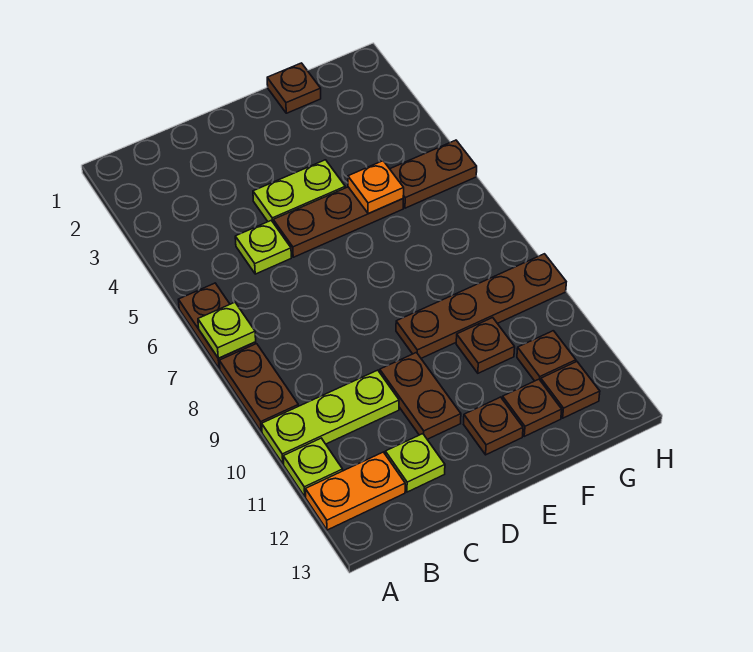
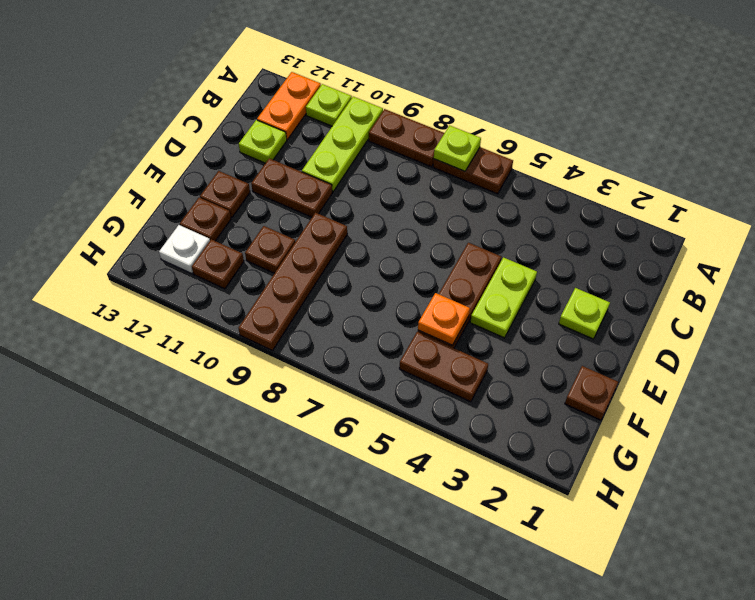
lime 1x1 plate [235,220,291,274] -> lime 1x1 plate moved to [559,288,610,339]
brown 1x2 plate [390,140,477,208] -> brown 1x2 plate turned to [399,332,488,402]
brown 1x1 plate [541,362,600,418] -> white 1x1 plate [159,225,210,274]

